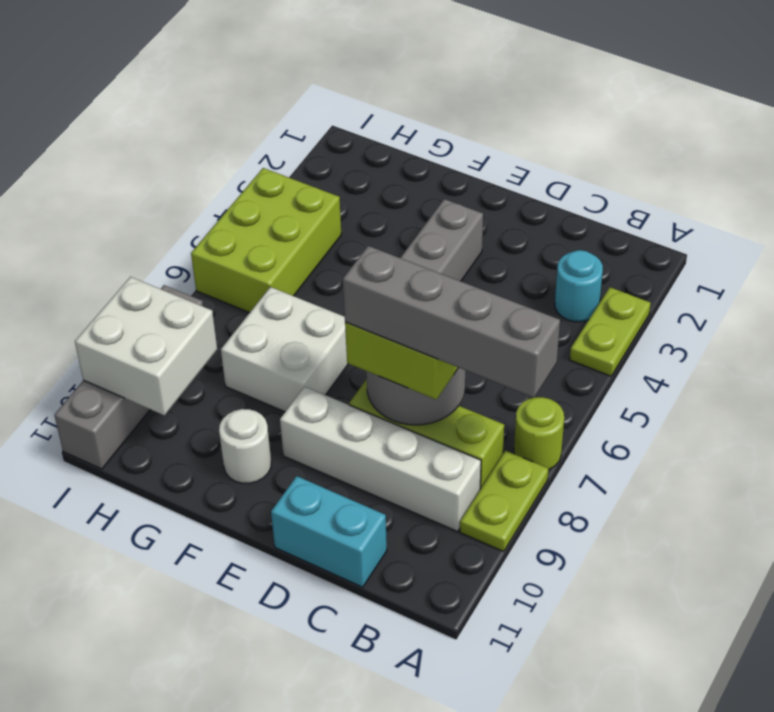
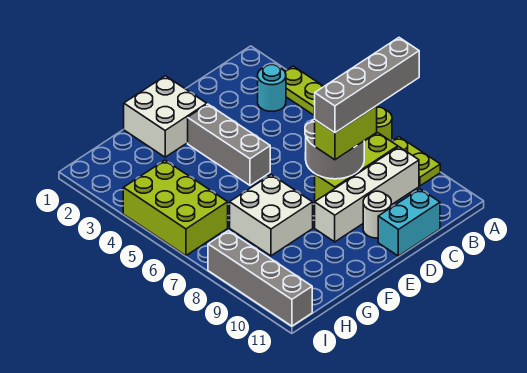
white 1x1 round brick [219,409,271,484] -> white 1x1 round brick moved to [363,191,391,238]
white 2x2 brick [75,277,217,415] -> white 2x2 brick moved to [124,76,207,157]

